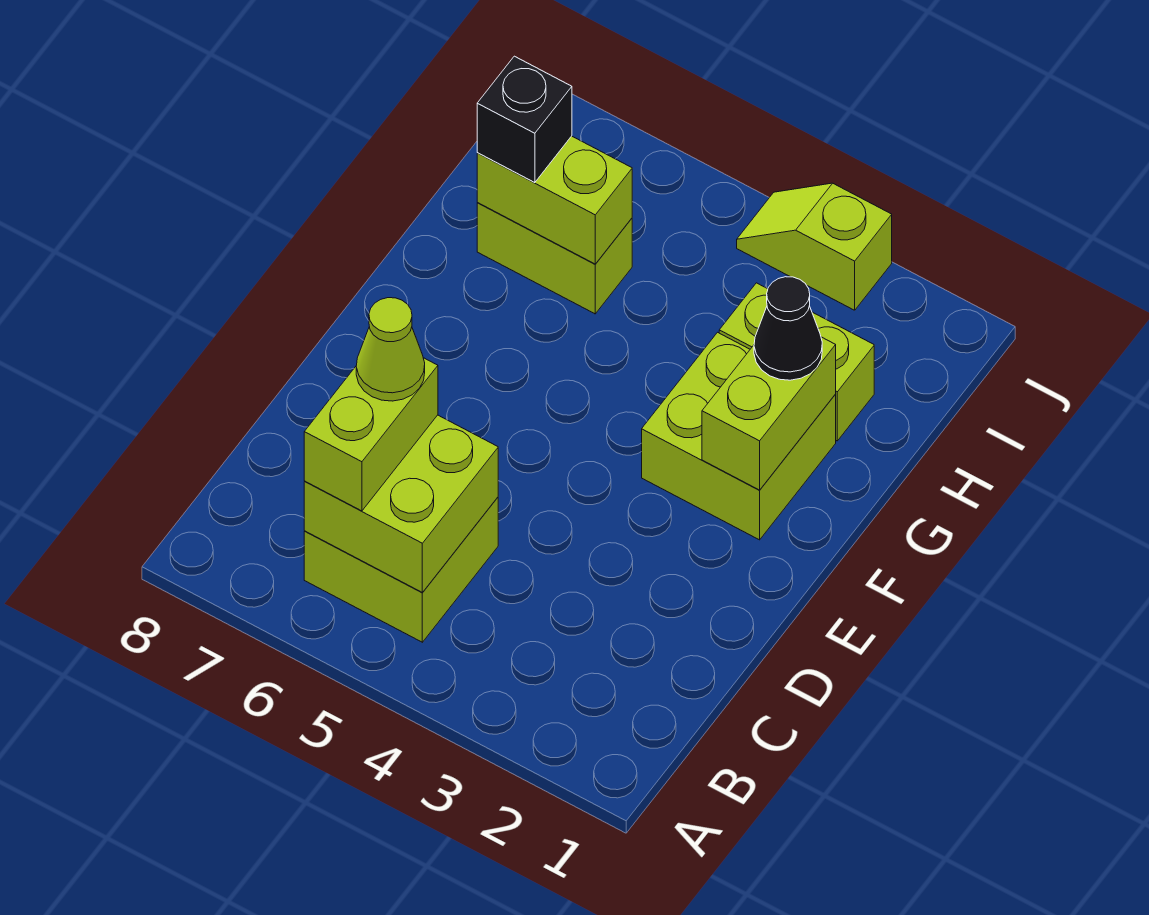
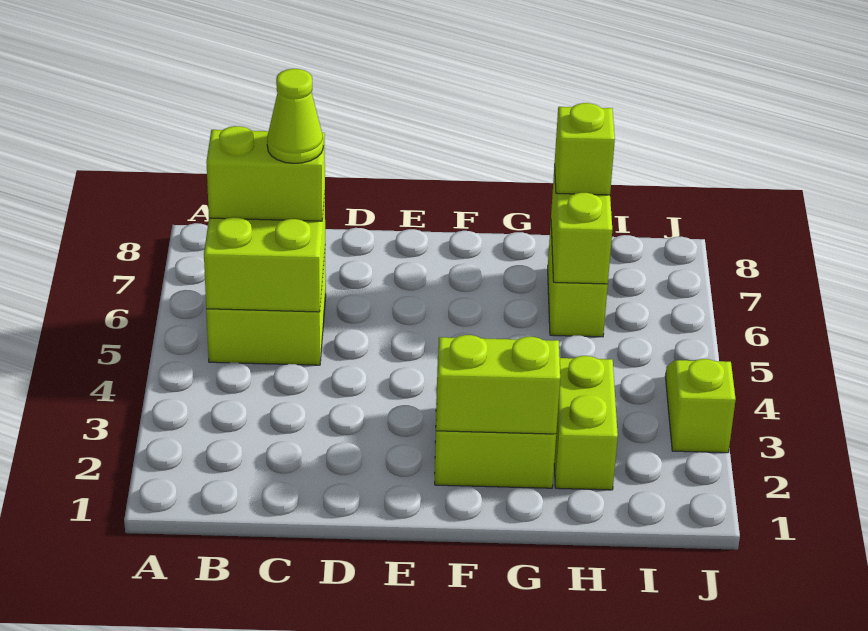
black 1x1 cone [754,277,822,380] -> none
black 1x1 brick [477,56,572,183] -> lime 1x1 brick [555,103,615,195]

